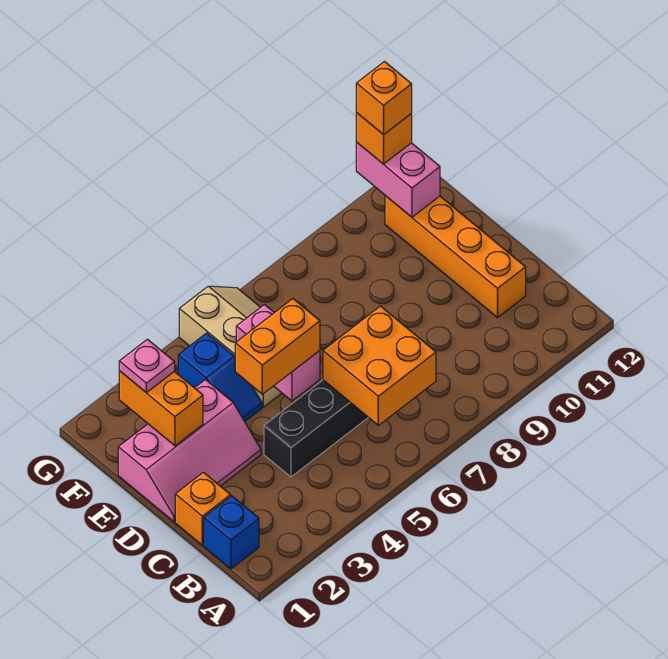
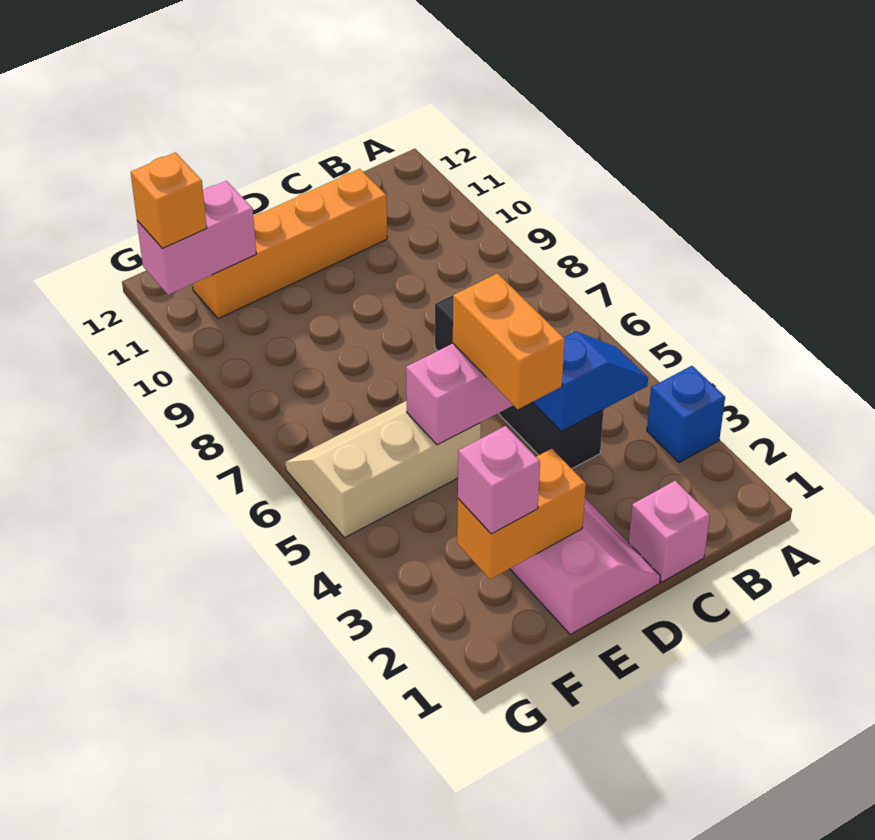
blue 1x1 brick [204,496,259,569] -> blue 1x1 brick moved to [647,366,725,463]
orange 2x2 brick [323,306,436,425] -> none
orange 1x1 brick [175,472,231,545] -> pink 1x1 brick [629,481,710,582]
blue 1x2 slope [178,333,262,421] -> blue 1x2 slope moved to [533,331,648,432]
pink 1x1 plate [119,339,175,393] -> pink 1x1 brick [458,426,540,534]
orange 1x1 brick [356,62,412,135] -> none

